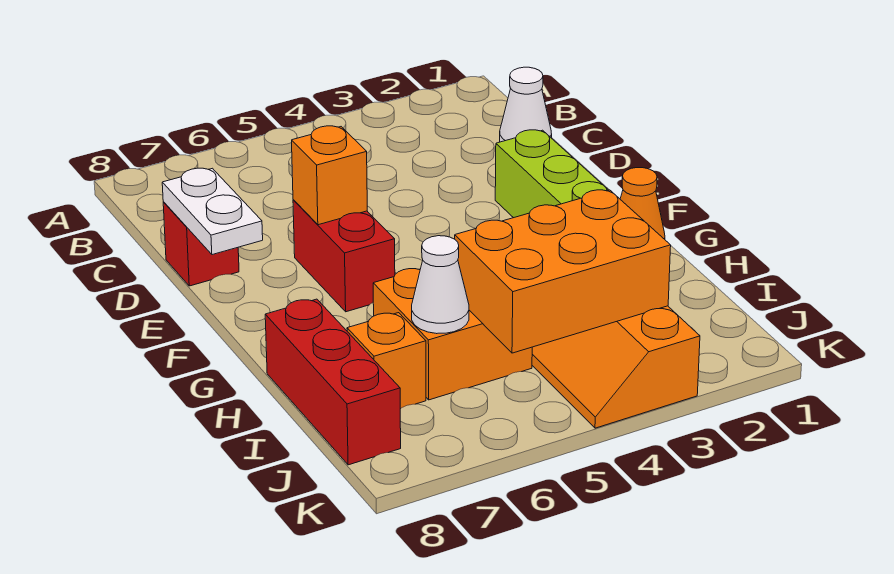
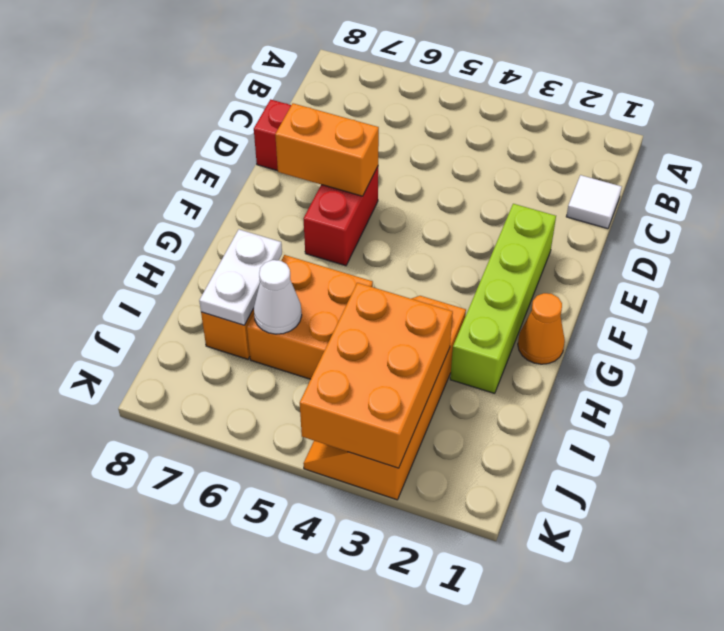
white 1x1 cone [500,67,552,142] -> white 1x1 tile [566,175,622,229]
white 1x2 plate [162,168,263,255] -> white 1x2 plate moved to [199,229,282,325]
orange 1x1 brick [292,126,367,225] -> orange 1x2 brick [275,103,379,196]
red 1x3 brick [265,299,401,465] -> none
orange 2x3 brick [455,190,671,353] -> orange 2x3 brick turned to [300,283,453,468]

